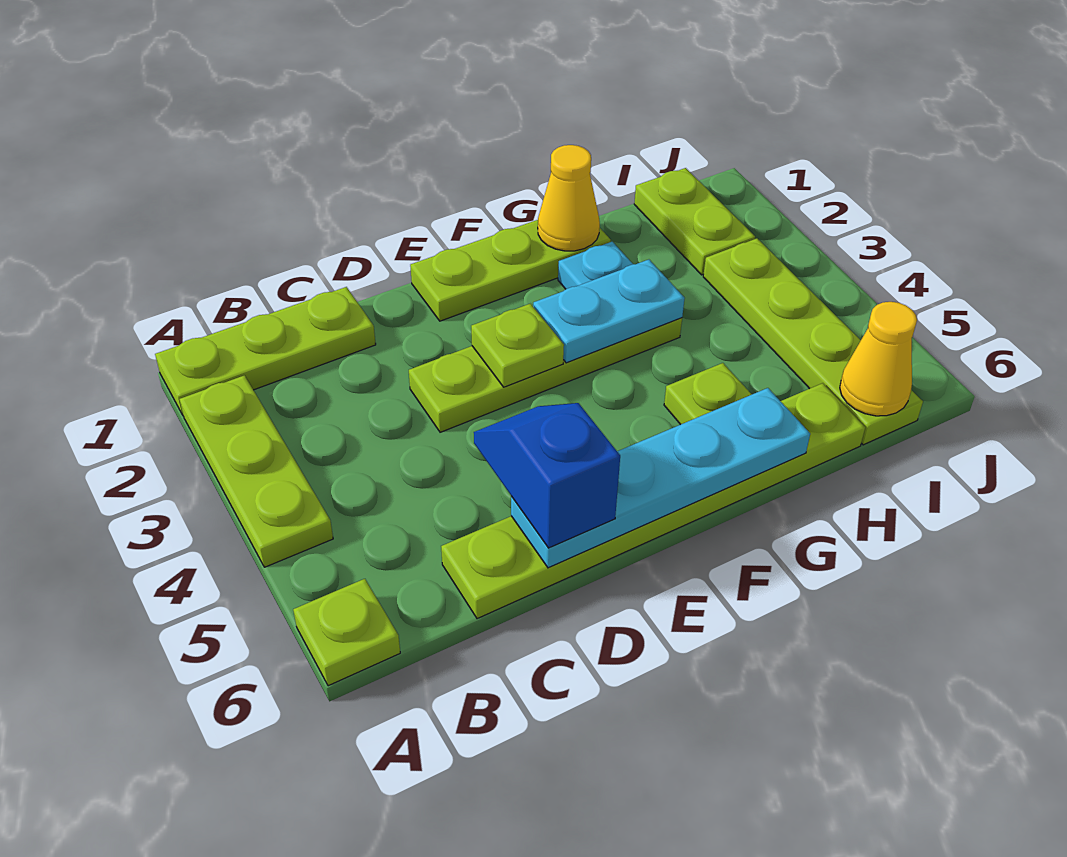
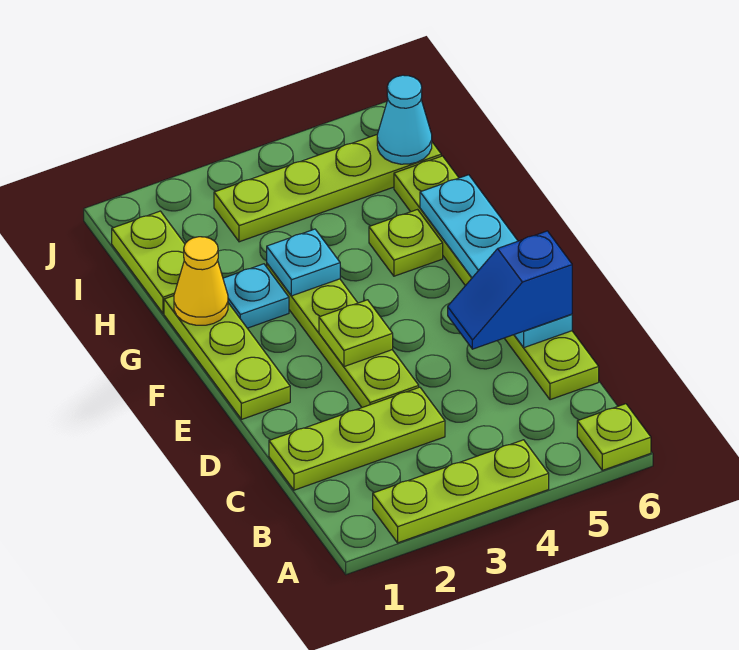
lime 1x3 plate [155,287,376,415] -> lime 1x3 plate turned to [269,387,445,490]
cyan 1x2 plate [533,260,685,363] -> cyan 1x1 plate [267,229,340,296]
lime 1x2 plate [634,168,755,275] -> lime 1x2 plate turned to [112,211,185,313]
yellow 1x1 cone [840,302,917,416] -> cyan 1x1 cone [377,75,432,164]

